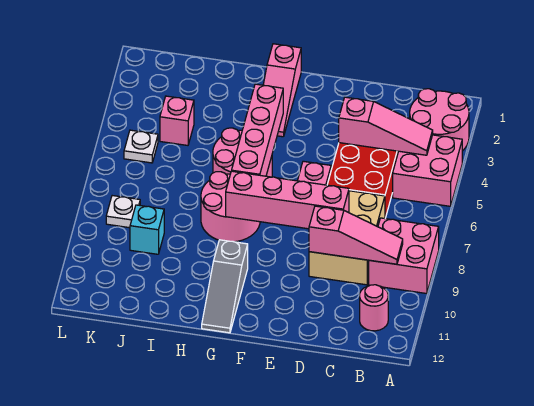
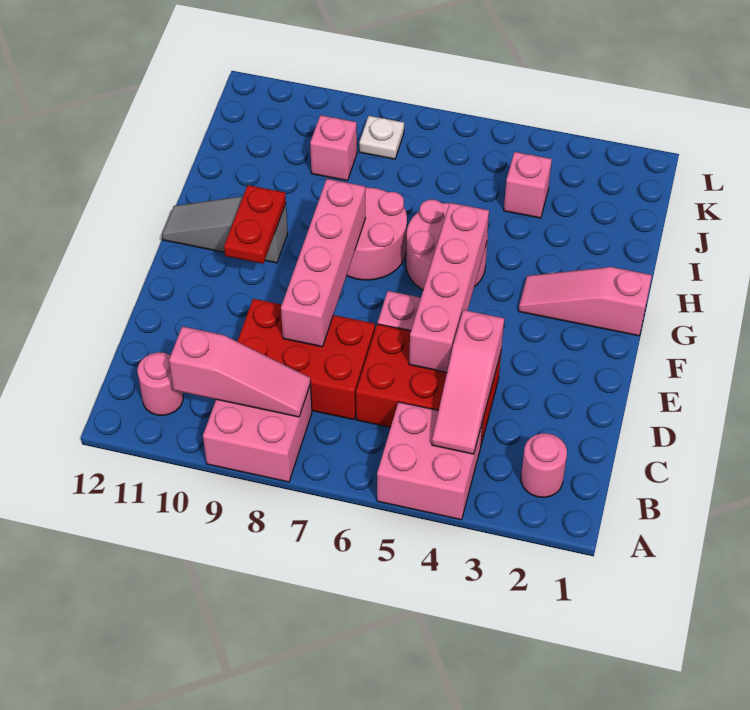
pink 2x2 round brick [410,89,469,151] -> pink 1x1 round brick [521,433,567,497]
pink 1x3 slope [309,206,403,264] -> pink 1x3 slope turned to [169,326,311,417]
tan 2x3 brick [309,191,385,285] -> red 2x3 brick [237,299,375,420]
none -> red 1x2 plate [224,185,286,264]
pink 1x4 brick [232,84,283,176] -> pink 1x4 brick turned to [409,203,489,372]
cyan 1x1 brick [130,205,164,254] -> pink 1x1 brick [310,115,357,181]
white 1x1 plate [124,130,158,163] -> none

